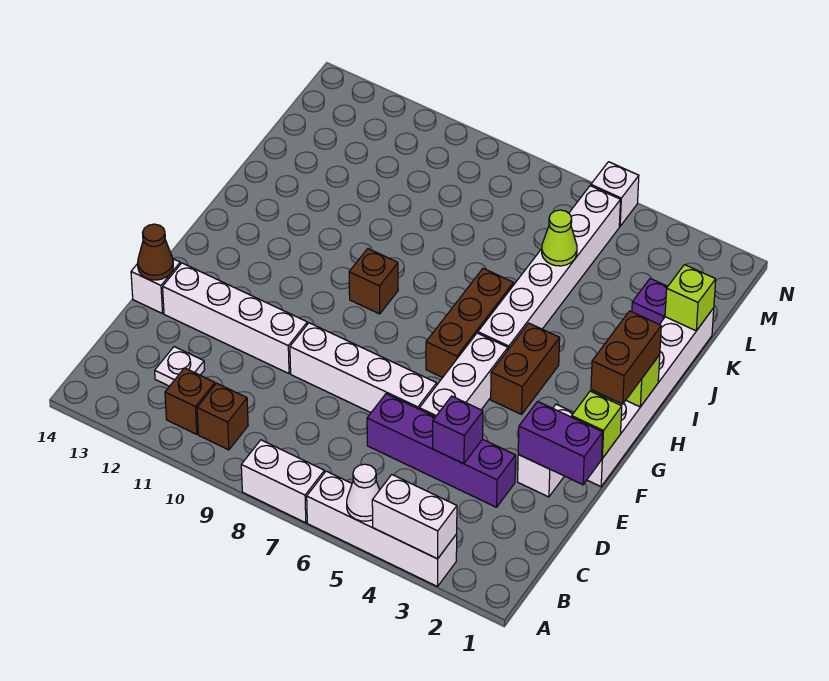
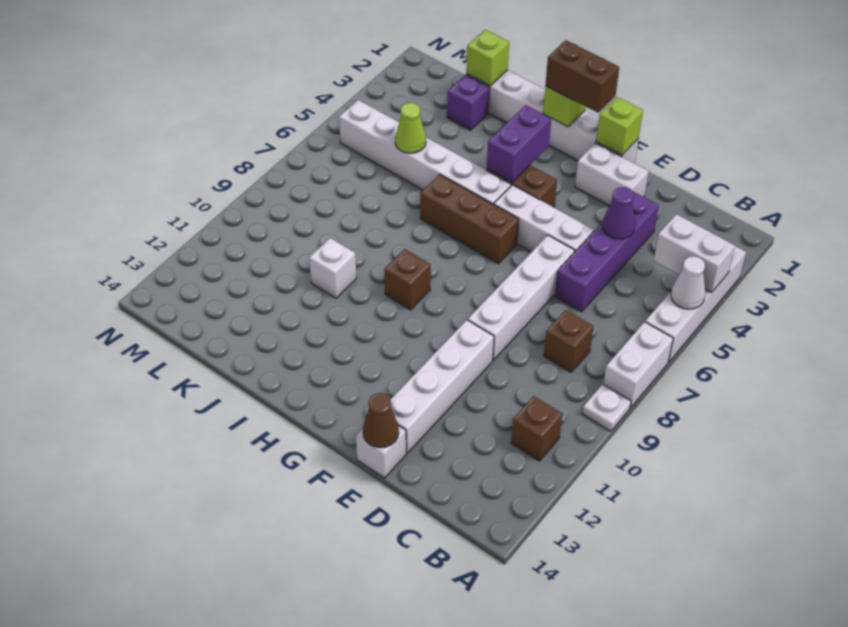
white 1x2 brick [372,475,457,559] -> white 1x2 brick turned to [654,214,735,293]
brown 1x1 brick [197,383,248,450] -> brown 1x1 brick moved to [544,310,594,372]
white 1x1 plate [155,347,205,386] -> white 1x1 plate moved to [582,384,631,431]
purple 1x1 brick [433,396,483,464] -> purple 1x1 cone [602,187,635,239]
purple 1x2 brick [518,401,603,485] -> purple 1x2 brick moved to [487,105,551,183]
white 1x1 brick [591,162,639,226] -> white 1x1 brick moved to [309,238,357,298]

